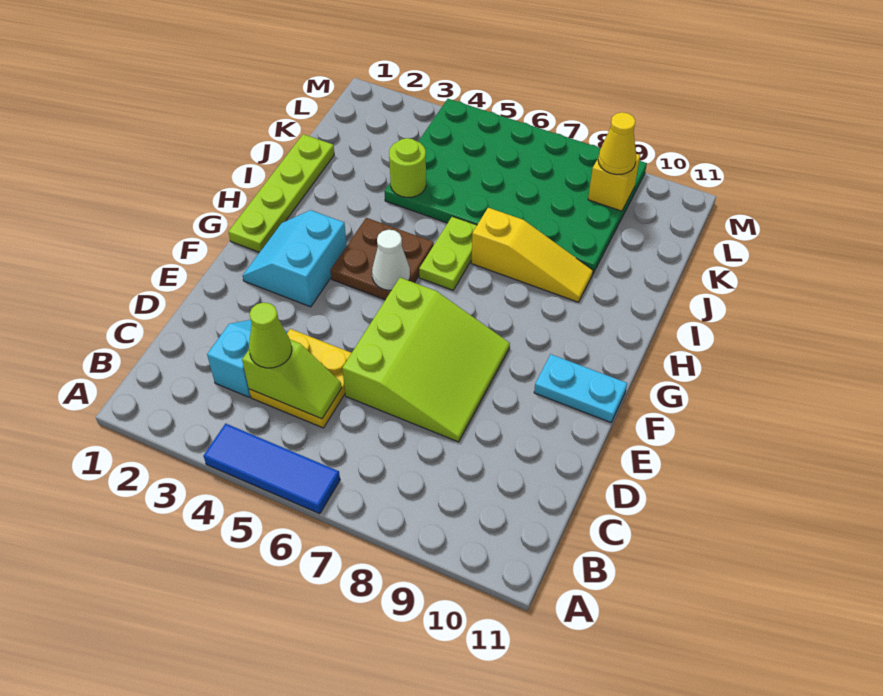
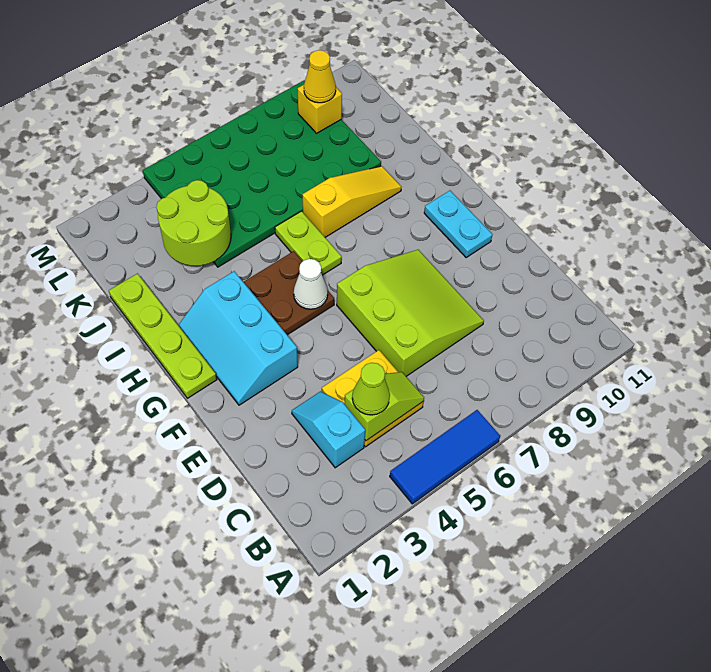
cyan 2x2 slope [243,210,347,307] -> cyan 2x3 slope [178,271,298,405]
cyan 1x2 plate [534,354,627,422] -> cyan 1x2 plate turned to [424,191,492,257]
lime 1x1 round brick [389,138,426,197] -> lime 2x2 round brick [156,180,231,266]

